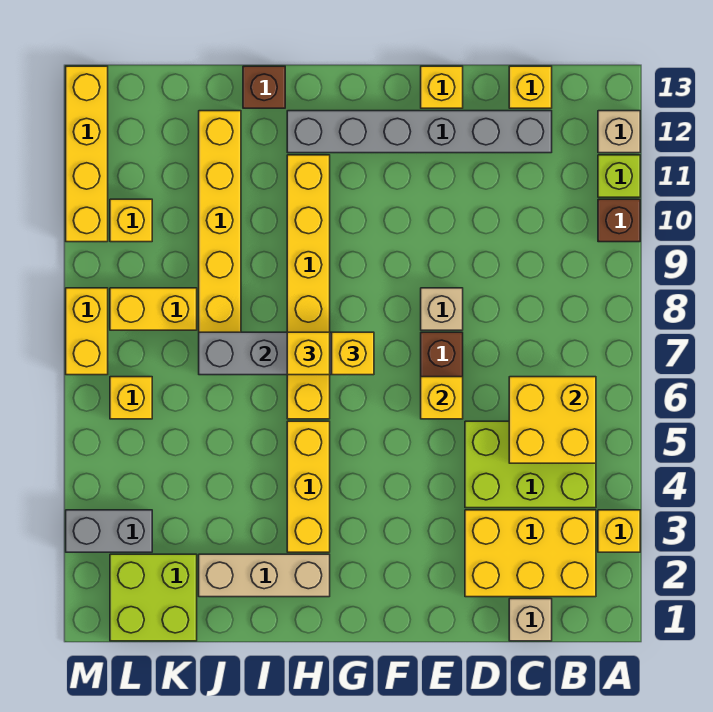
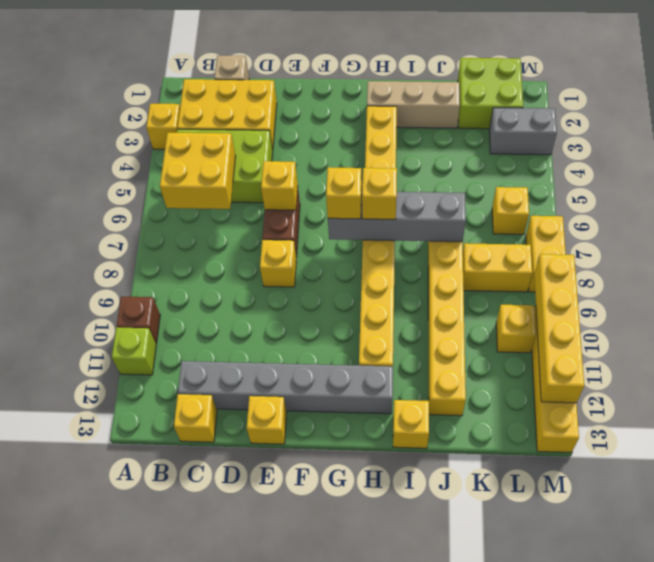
tan 1x1 brick [598,111,640,153] -> none
tan 1x1 brick [421,288,463,330] -> yellow 1x1 brick [260,240,296,287]
brown 1x1 brick [243,66,285,108] -> yellow 1x1 brick [393,400,429,448]
none -> yellow 1x4 brick [534,254,584,403]

